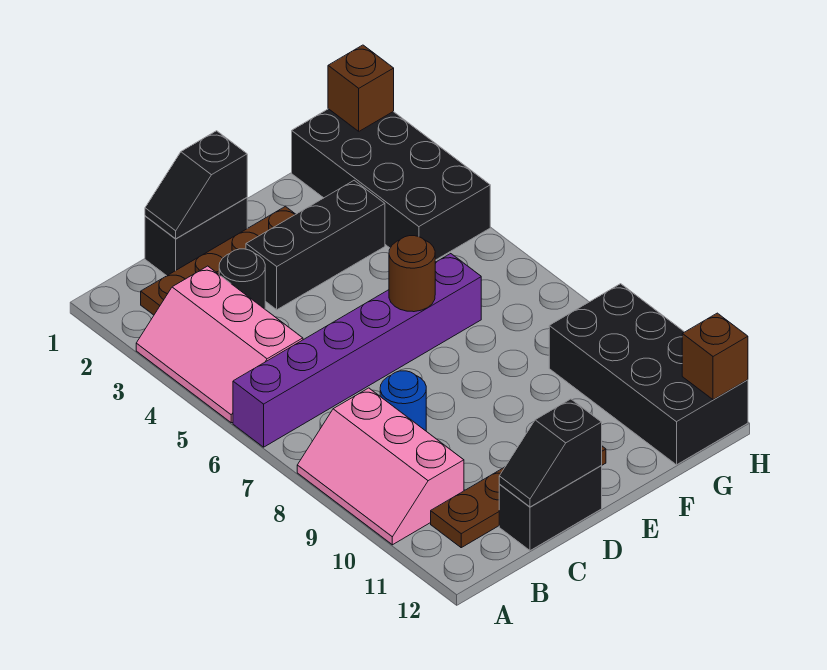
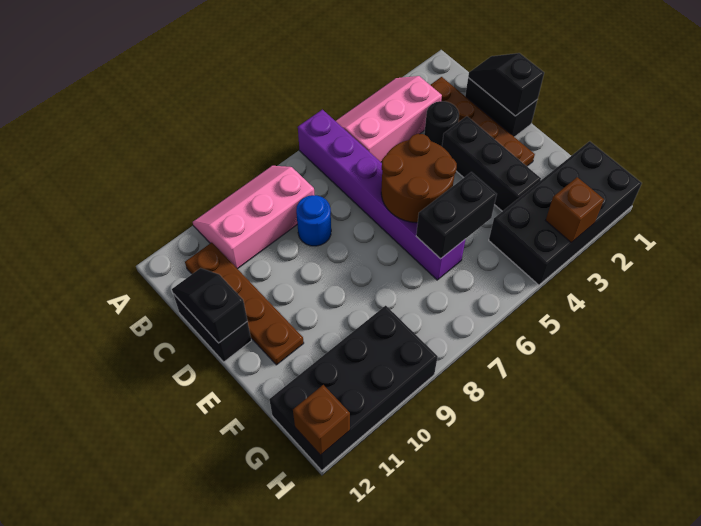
brown 1x1 round brick [389,236,435,312] -> brown 2x2 round brick [381,134,457,223]
none -> black 1x2 brick [416,172,497,259]
brown 1x1 brick [328,45,394,131] -> brown 1x1 brick moved to [546,177,604,243]

